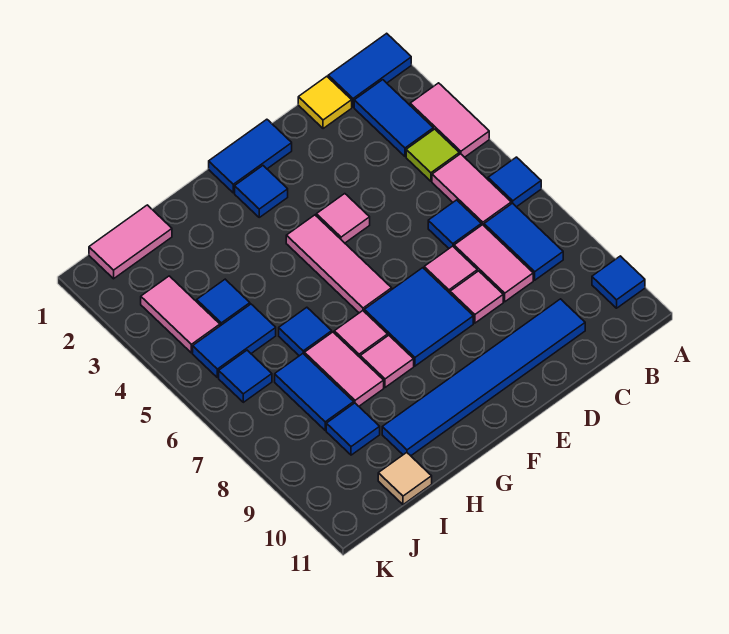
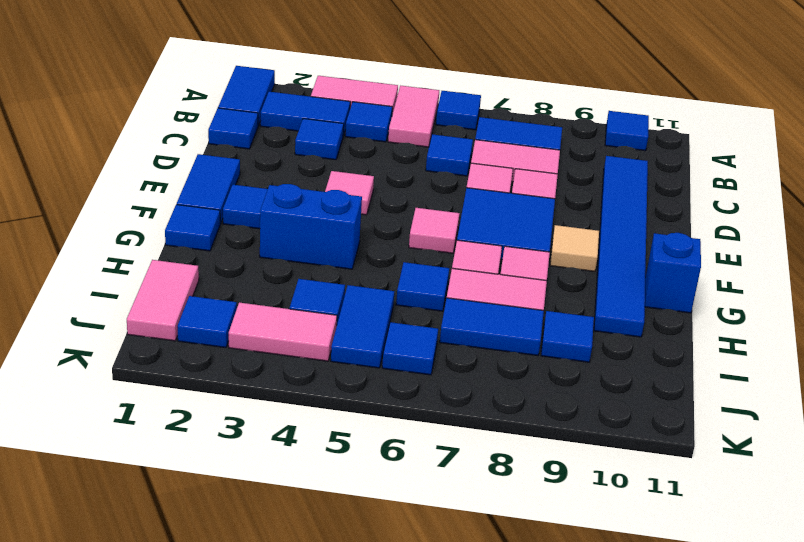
lime 1x1 tile [406,129,459,181] -> blue 1x1 tile [345,102,392,142]
pink 1x2 tile [432,154,511,225] -> pink 1x2 tile turned to [388,86,439,147]
yellow 1x1 tile [298,76,352,129] -> blue 1x1 tile [208,108,258,149]
none -> blue 1x1 tile [295,119,344,160]
pink 1x3 tile [286,215,392,313] -> pink 1x1 tile [409,208,459,253]
none -> blue 1x1 tile [165,205,221,251]
none -> blue 1x2 brick [260,184,362,269]
none -> blue 1x1 brick [645,233,701,313]
tan 1x1 tile [378,453,432,505] -> tan 1x1 tile moved to [550,225,599,272]
none -> blue 1x1 tile [178,296,237,348]

